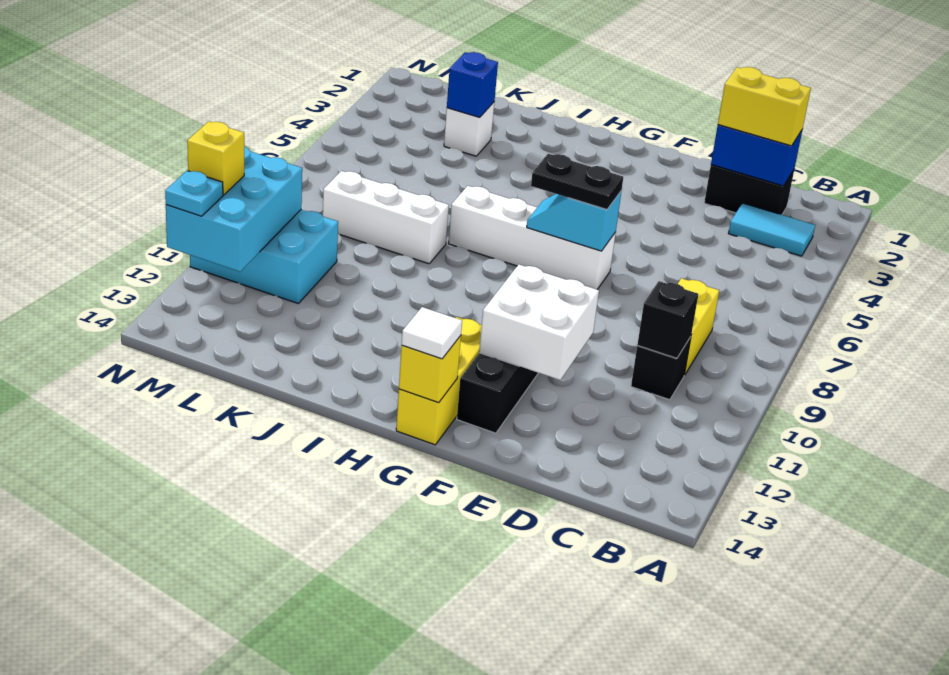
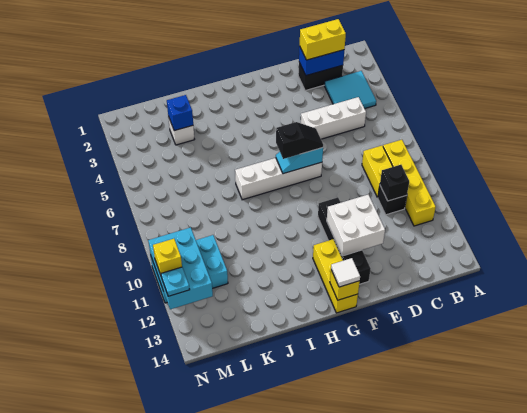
cyan 1x2 tile [728,203,815,256] -> cyan 2x2 tile [324,71,376,109]
none -> yellow 1x4 brick [383,140,436,226]
black 1x2 plate [531,154,623,209] -> black 1x2 slope [276,122,323,159]
white 1x3 brick [323,171,449,264] -> white 1x3 brick moved to [301,97,366,139]

